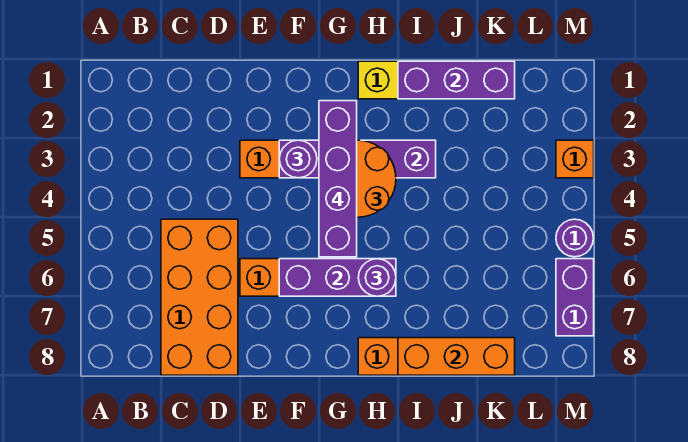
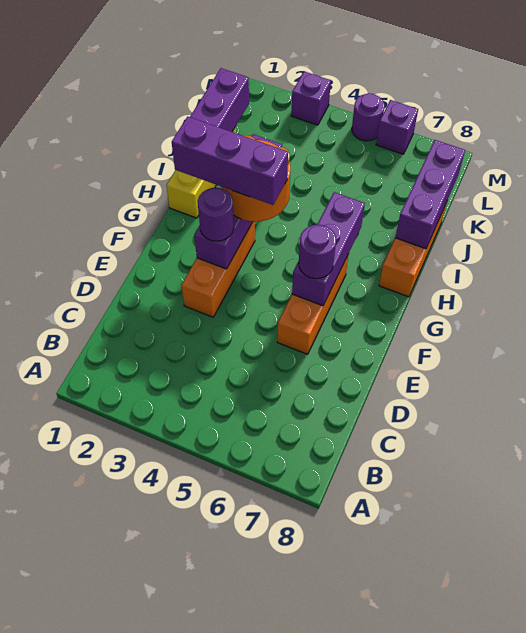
orange 2x4 brick [161,219,238,375] -> none
purple 1x4 brick [319,101,357,257] -> purple 1x3 brick [172,117,288,205]
purple 1x1 round brick [358,259,396,296] -> purple 1x1 round brick moved to [299,225,336,279]
orange 1x3 brick [398,338,515,375] -> purple 1x3 brick [395,140,465,249]
orange 1x1 brick [556,140,594,178] -> purple 1x1 brick [291,71,331,125]
purple 1x2 brick [556,259,594,336] -> purple 1x1 brick [376,100,418,154]

